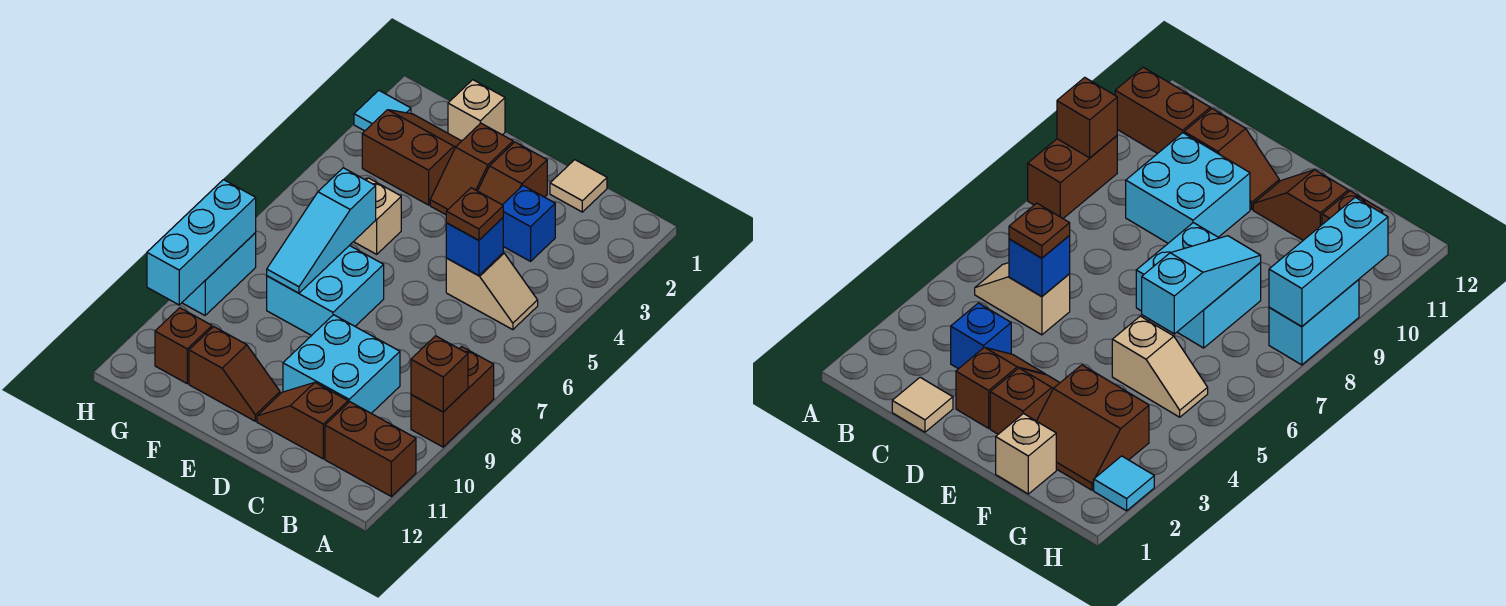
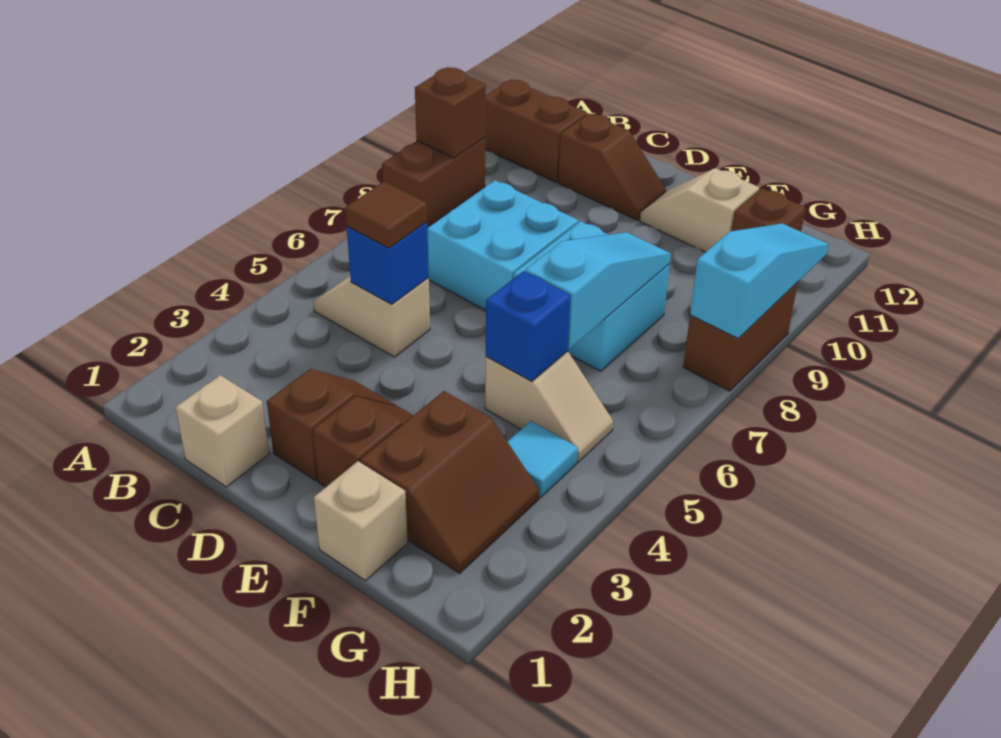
tan 1x1 tile [550,160,607,212] -> tan 1x1 brick [176,375,269,487]
blue 1x1 brick [503,186,555,261] -> blue 1x1 brick moved to [486,271,571,381]
brown 1x1 plate [446,188,503,240] -> brown 1x1 tile [345,182,427,248]
cyan 2x2 brick [283,315,400,413] -> cyan 2x2 brick moved to [427,180,578,310]
brown 1x2 slope [189,327,280,421] -> tan 1x2 slope [640,168,759,252]
brown 2x2 slope [362,110,461,205] -> brown 2x2 slope turned to [360,391,539,573]
cyan 1x1 tile [354,90,411,131] -> cyan 1x1 tile moved to [507,421,578,497]
cyan 1x2 brick [182,233,256,315] -> brown 1x2 brick [683,282,798,391]
cyan 1x3 brick [147,180,256,305] -> cyan 1x3 slope [690,223,829,339]

